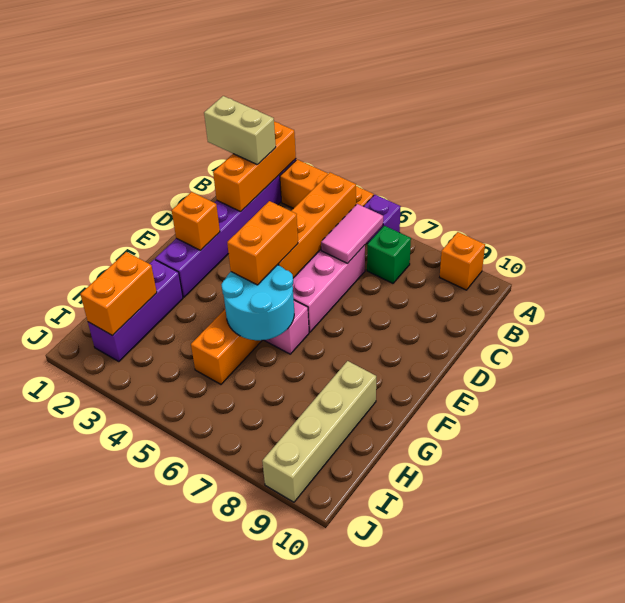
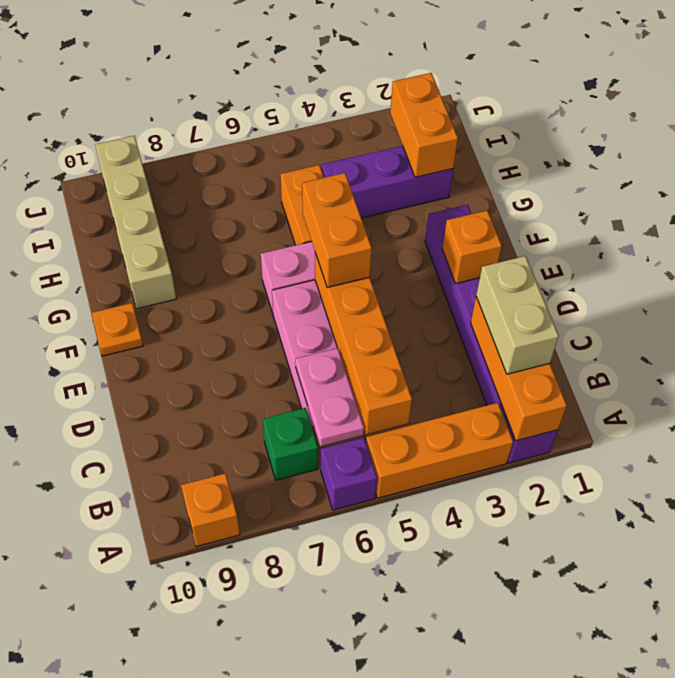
tan 1x2 brick [204,96,276,165] -> tan 1x2 brick turned to [476,256,559,374]
pink 1x2 tile [321,204,383,263] -> pink 1x2 plate [295,348,364,446]
cyan 2x2 round brick [221,265,294,340] -> none
none -> orange 1x1 plate [92,303,143,356]
purple 1x3 brick [88,260,183,362] -> purple 1x3 brick turned to [322,146,453,218]

